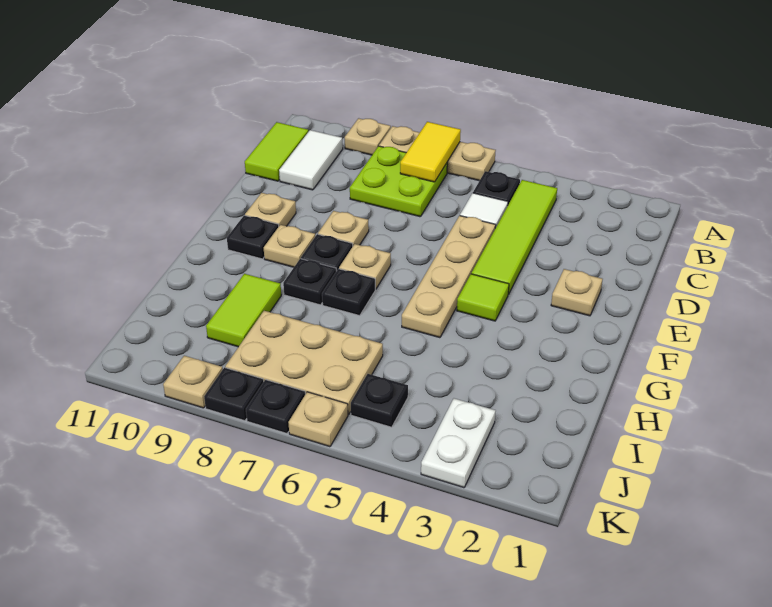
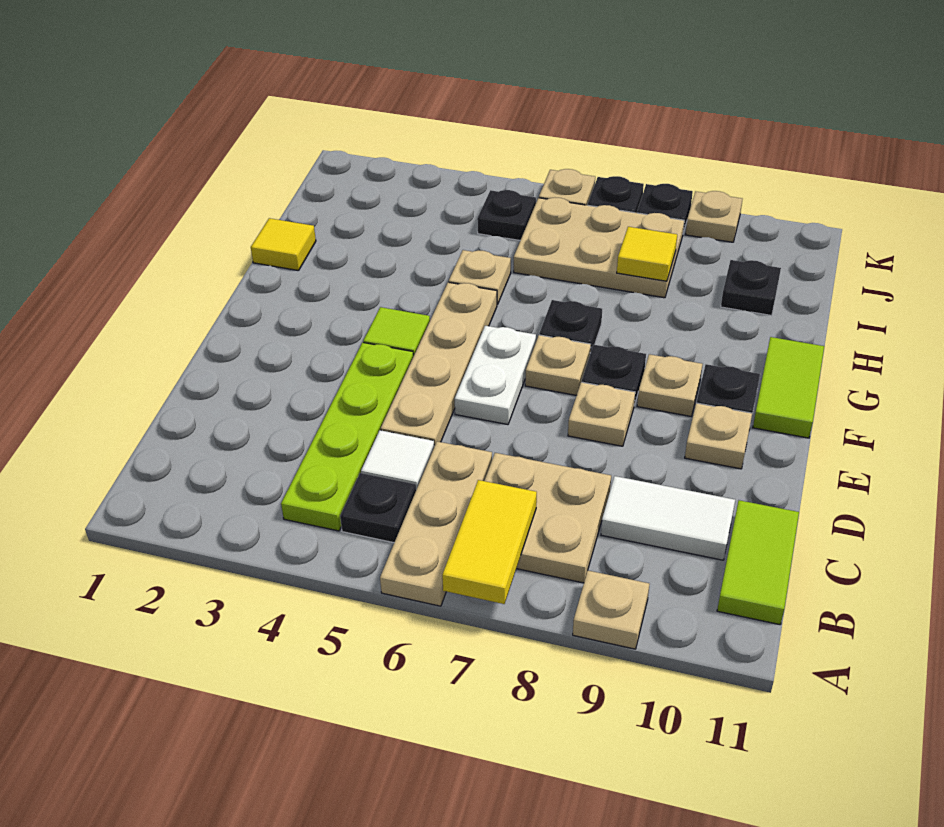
tan 1x3 plate [379,126,496,181] -> tan 1x3 plate turned to [380,441,492,606]
lime 1x4 tile [471,180,557,294] -> lime 1x4 plate [281,342,413,531]
lime 2x2 plate [350,146,447,217] -> tan 2x2 plate [484,453,611,583]
white 1x2 tile [279,130,343,190] -> white 1x2 tile turned to [601,476,735,560]
tan 1x1 plate [551,269,603,316] -> tan 1x1 plate moved to [449,250,511,305]
black 1x1 plate [283,259,336,305] -> black 1x1 plate moved to [721,260,781,316]
none -> yellow 1x1 tile [251,218,316,271]
lime 1x2 tile [206,274,281,347] -> lime 1x2 tile moved to [753,337,824,438]
none -> yellow 1x1 tile [617,227,677,281]
white 1x2 plate [421,398,496,488] -> white 1x2 plate moved to [455,326,536,425]

